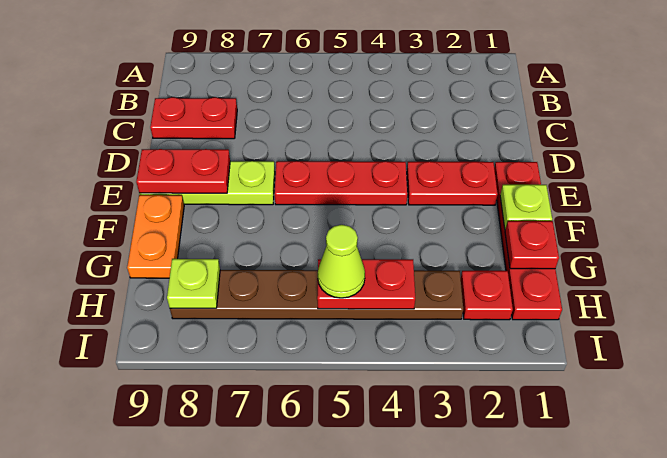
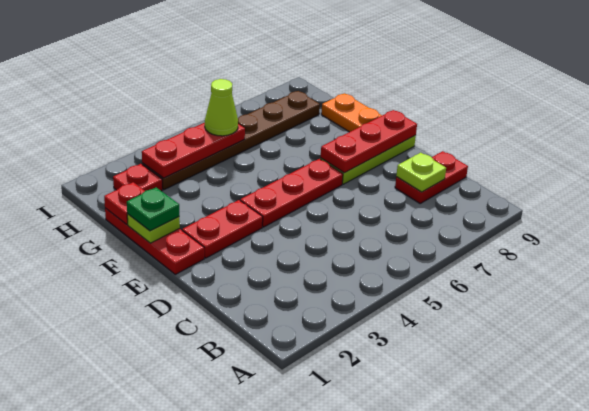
red 1x4 plate [494,162,562,320] -> red 1x3 plate [105,208,204,274]
red 1x2 plate [136,149,230,193] -> red 1x3 plate [321,110,417,173]
none -> green 1x1 plate [127,187,179,231]
red 1x2 plate [317,259,415,309] -> red 1x3 plate [142,123,245,178]
lime 1x1 plate [167,259,220,308] -> lime 1x1 plate moved to [396,153,446,192]

